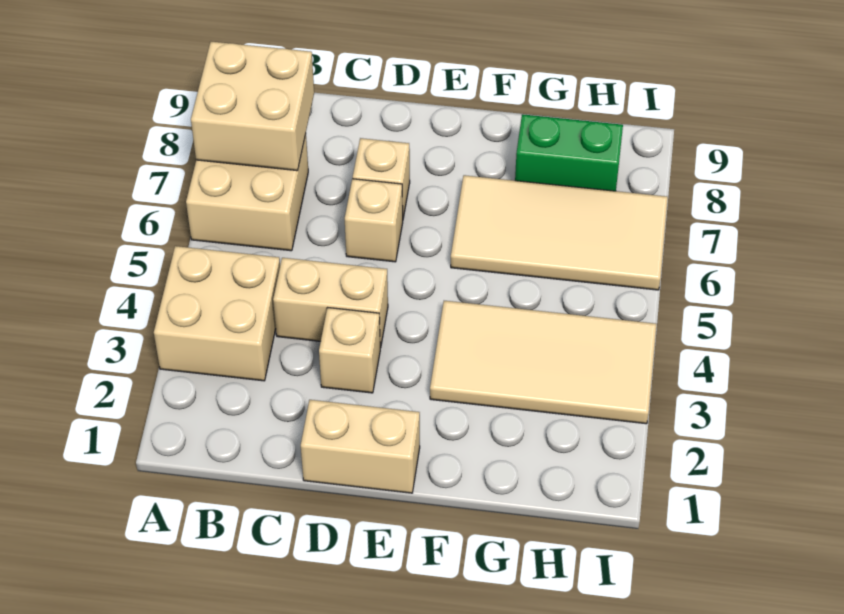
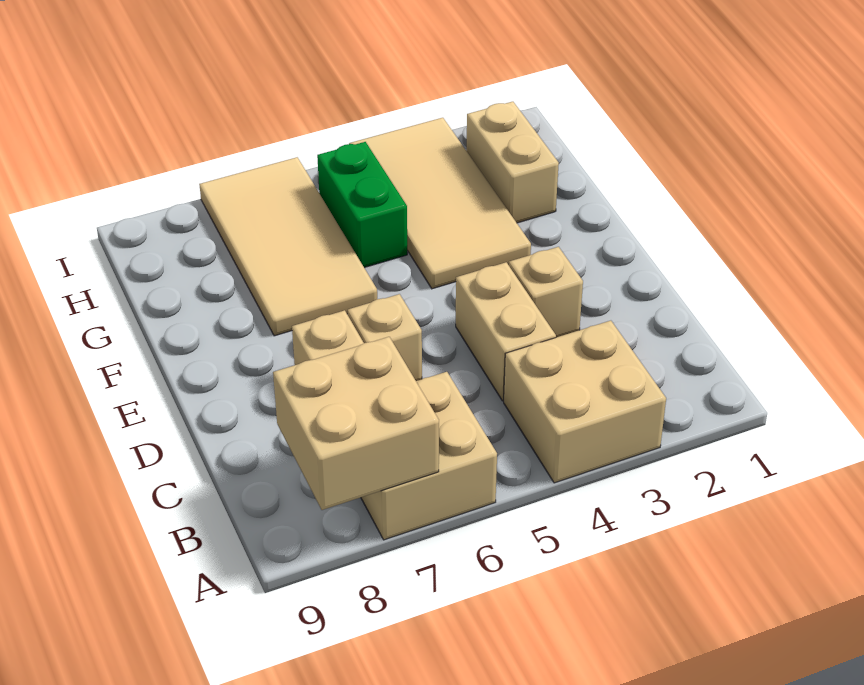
tan 1x2 brick [301,400,420,493] -> tan 1x2 brick moved to [466,102,559,223]
green 1x2 brick [515,114,623,191] -> green 1x2 brick moved to [317,142,407,268]

